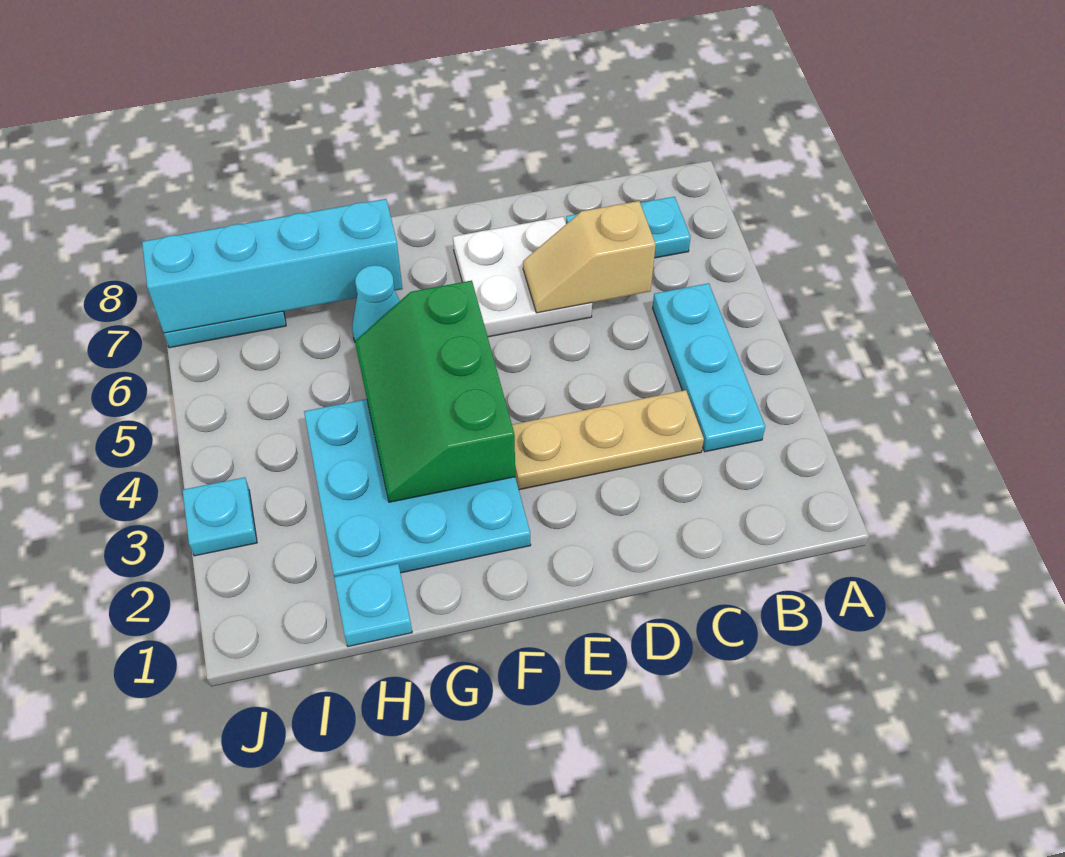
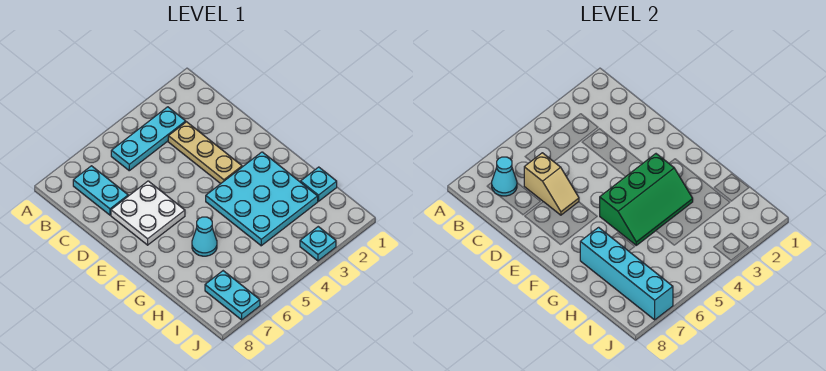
none -> cyan 1x1 cone [492,157,517,196]

